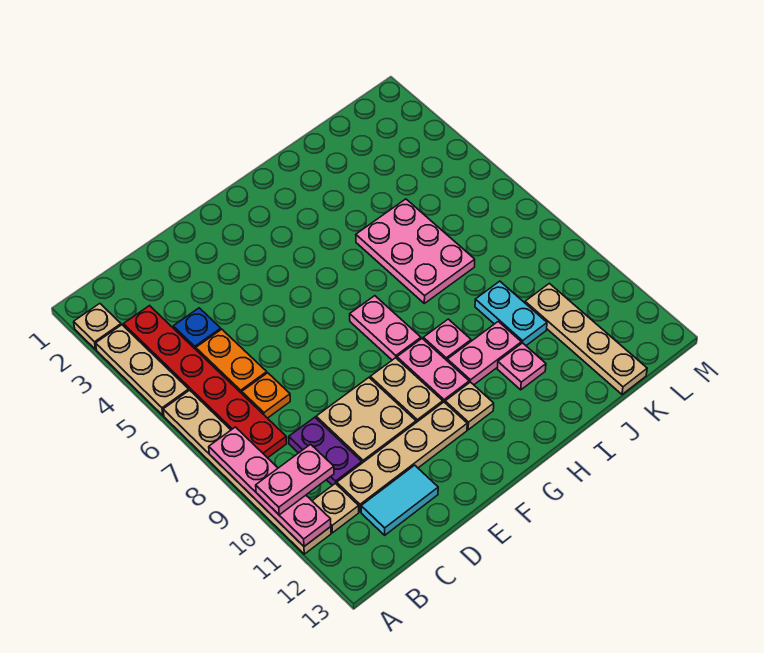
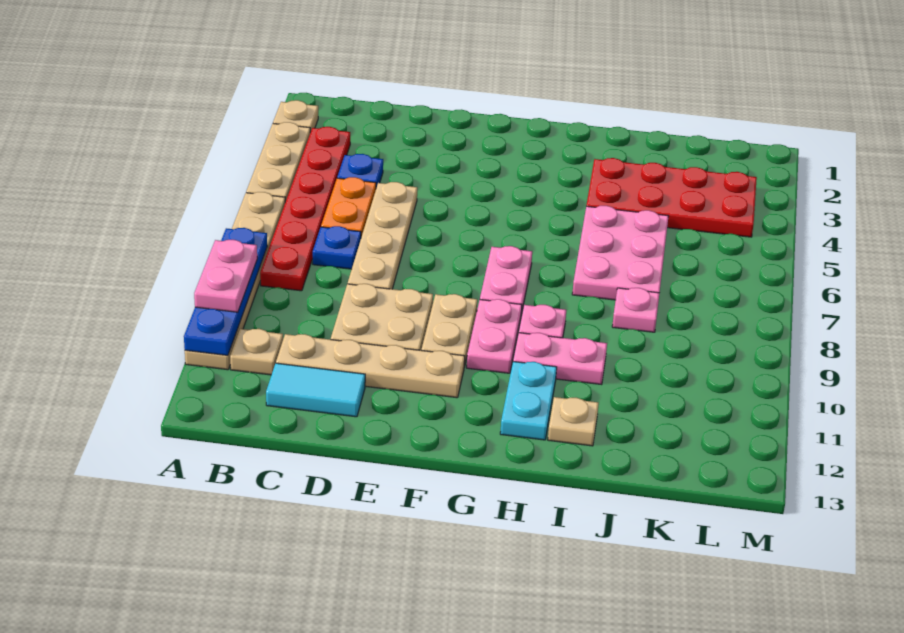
pink 1x4 plate [209,427,331,546] -> blue 1x4 plate [184,228,267,355]
pink 1x2 plate [256,444,334,515] -> pink 1x2 plate turned to [194,240,257,312]
orange 1x1 plate [242,373,290,418] -> blue 1x1 plate [313,226,361,269]
purple 1x2 plate [289,417,362,485] -> none
tan 1x1 plate [445,382,494,430] -> tan 1x1 plate moved to [548,397,599,446]
none -> red 2x4 plate [586,158,757,237]
pink 1x1 plate [497,343,546,390] -> pink 1x1 plate moved to [612,288,659,332]
cyan 1x2 plate [475,281,547,345] -> cyan 1x2 plate moved to [500,362,557,440]
tan 1x4 plate [525,283,647,394] -> tan 1x4 plate moved to [348,182,417,289]

